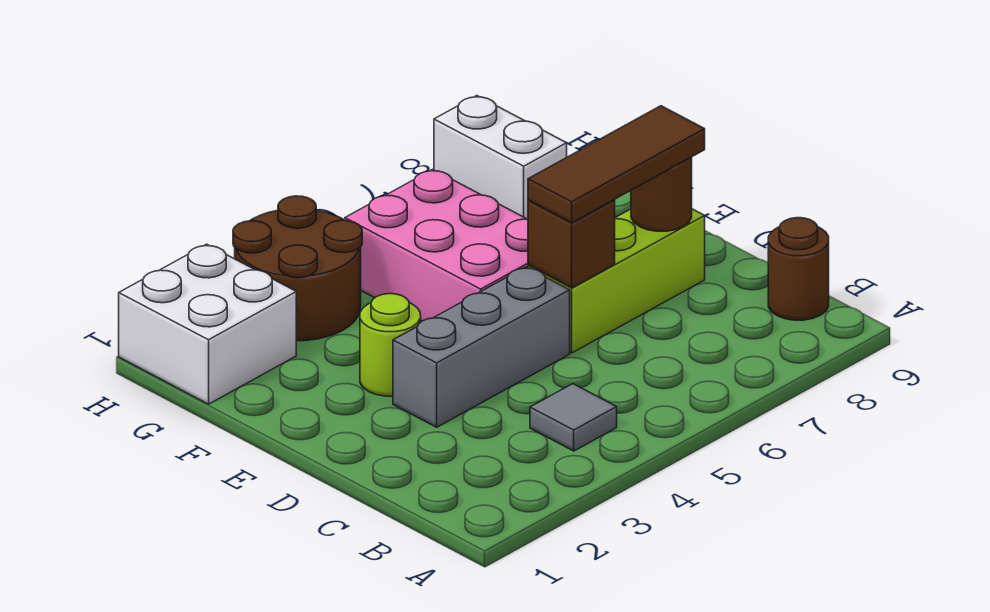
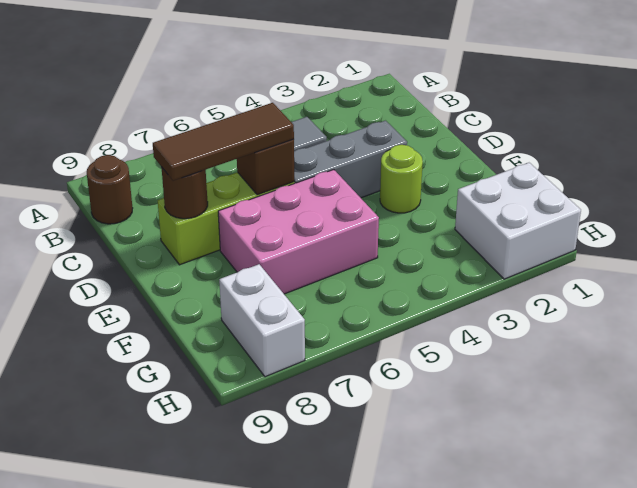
pink 2x3 brick [345,169,528,322] -> pink 2x3 brick turned to [218,170,379,294]
brown 2x2 round brick [233,196,362,341] -> none

